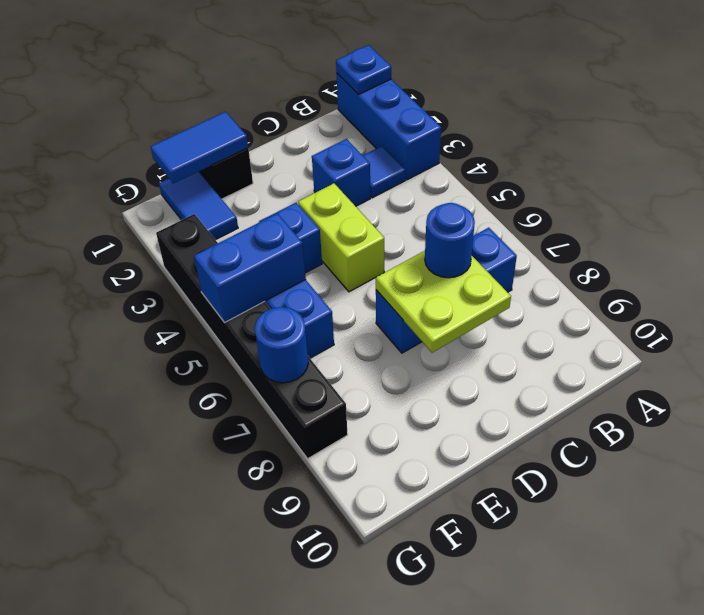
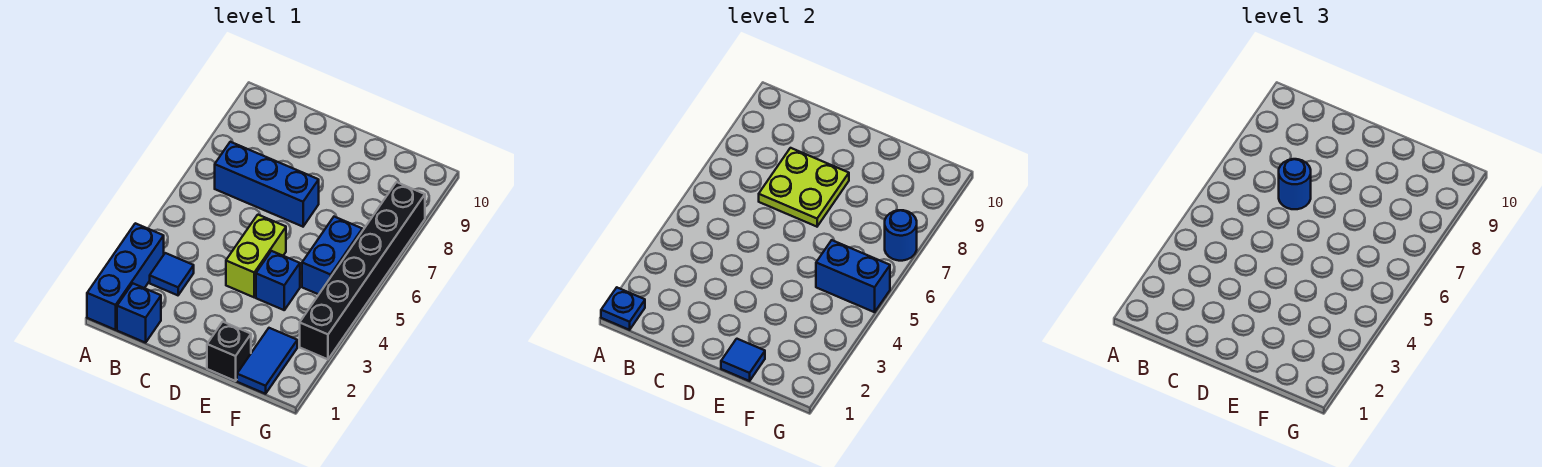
blue 1x1 brick [312,139,370,206] -> blue 1x1 brick moved to [117,284,161,343]
blue 1x2 tile [151,112,248,183] -> blue 1x1 tile [721,339,765,381]

